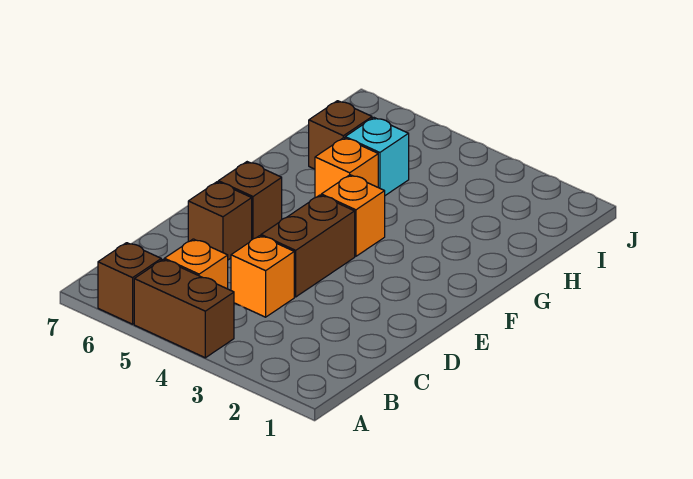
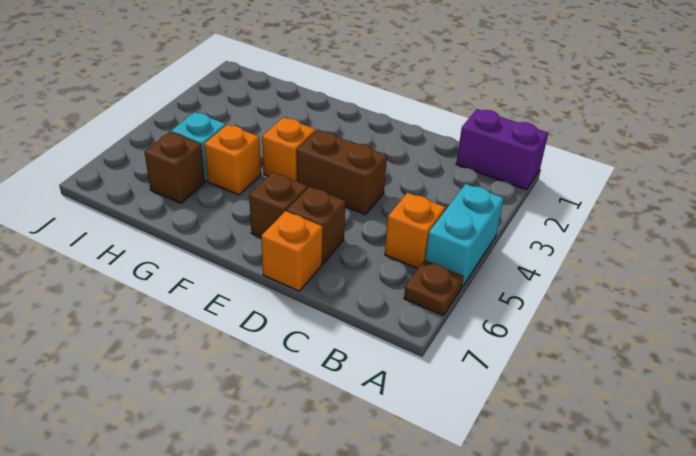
none -> purple 1x2 brick [456,109,548,190]
brown 1x2 brick [134,259,234,358] -> cyan 1x2 brick [425,184,504,287]
brown 1x1 brick [98,243,161,324] -> brown 1x1 plate [404,260,464,316]
orange 1x1 brick [231,236,294,317] -> orange 1x1 brick moved to [261,211,323,291]

